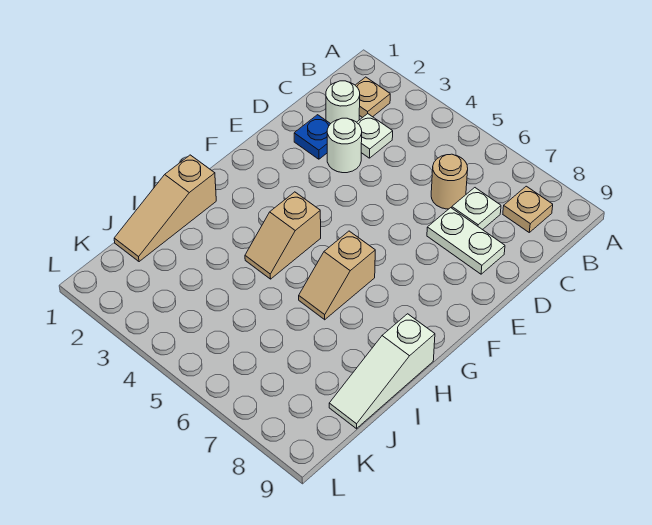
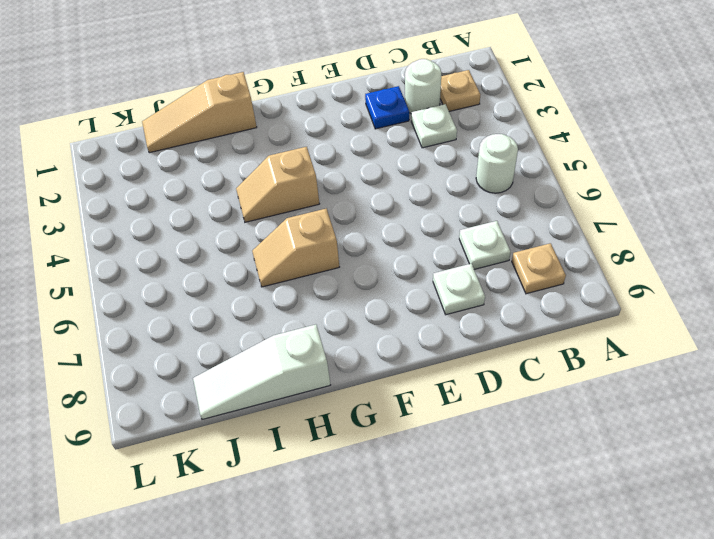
tan 1x1 round brick [431,154,468,209] -> none
white 1x1 round brick [327,118,362,173] -> white 1x1 round brick moved to [476,134,518,193]
white 1x2 plate [427,208,505,274] -> white 1x1 plate [433,264,485,315]

